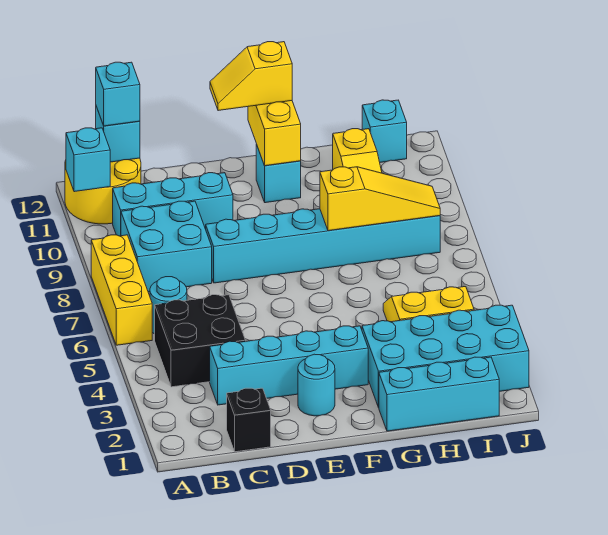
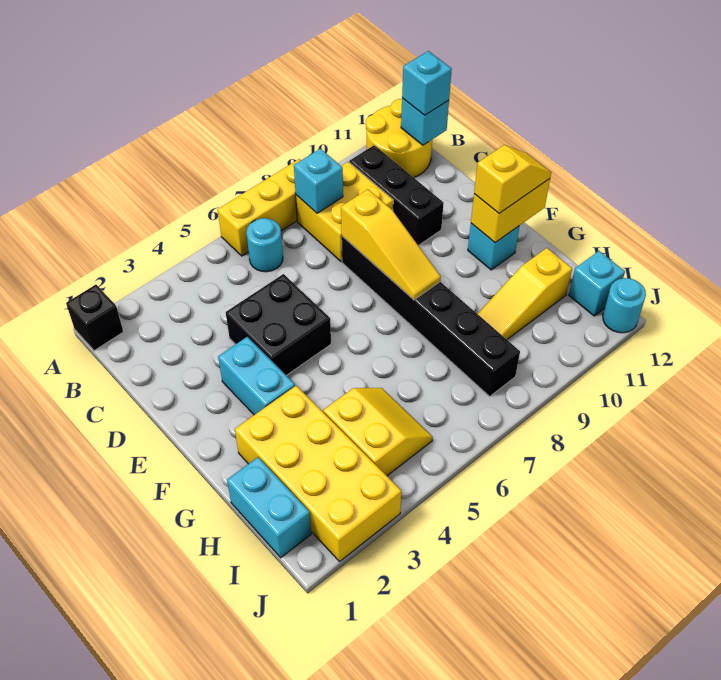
cyan 1x1 brick [66,128,110,192] -> cyan 1x1 brick moved to [294,149,343,213]
black 2x2 brick [155,295,246,387] -> black 2x2 brick moved to [226,274,331,376]
cyan 2x2 brick [121,201,212,292] -> yellow 2x2 brick [296,162,393,261]
cyan 1x3 brick [113,173,233,236] -> black 1x3 brick [349,145,444,246]
black 1x1 brick [227,388,271,452] -> black 1x1 brick moved to [66,285,123,351]
cyan 1x4 brick [210,326,368,405] -> cyan 1x2 brick [218,337,295,415]
cyan 1x6 brick [206,209,440,283] -> black 1x6 brick [342,236,520,396]
cyan 1x1 round brick [298,354,335,416] -> cyan 1x1 round brick moved to [603,278,646,333]
yellow 1x2 slope [210,42,292,111] -> yellow 1x2 slope turned to [474,145,551,213]
cyan 1x3 brick [379,357,499,431] -> cyan 1x2 brick [227,457,311,558]
cyan 2x4 brick [362,305,529,408] -> yellow 2x4 brick [235,386,401,561]
yellow 1x3 slope [320,167,440,231] -> yellow 1x3 slope moved to [341,189,441,300]

